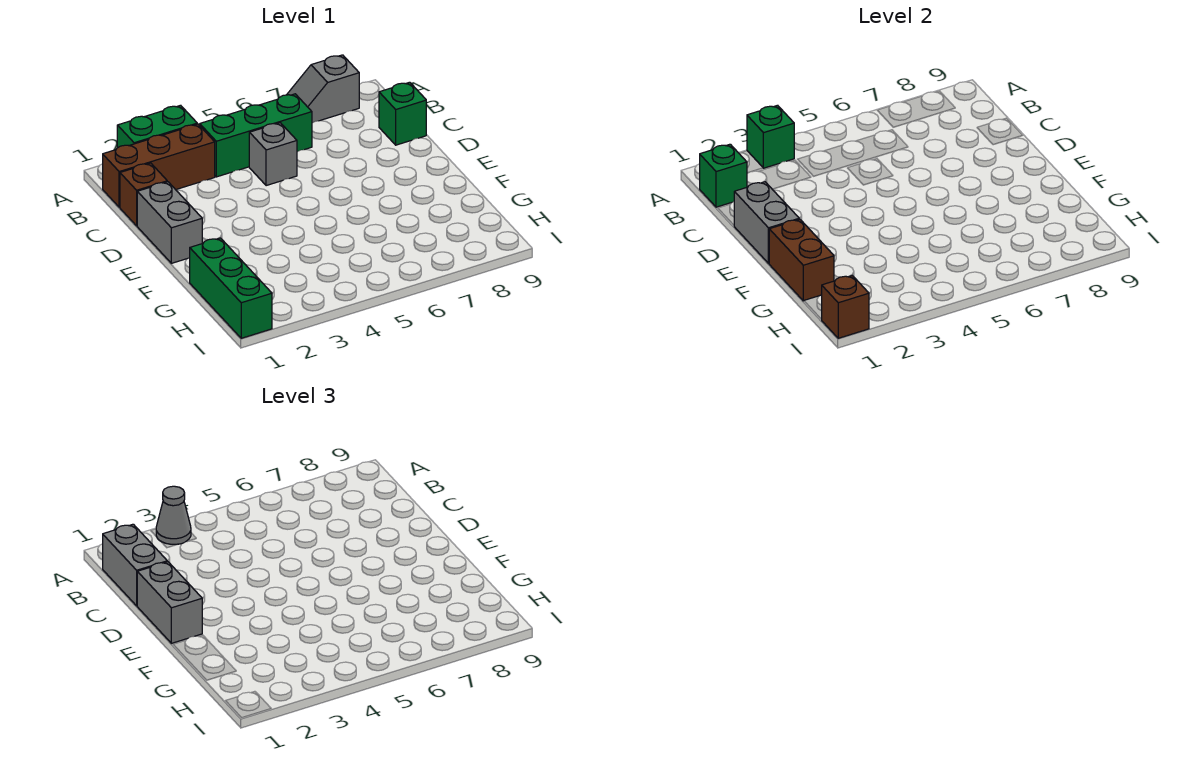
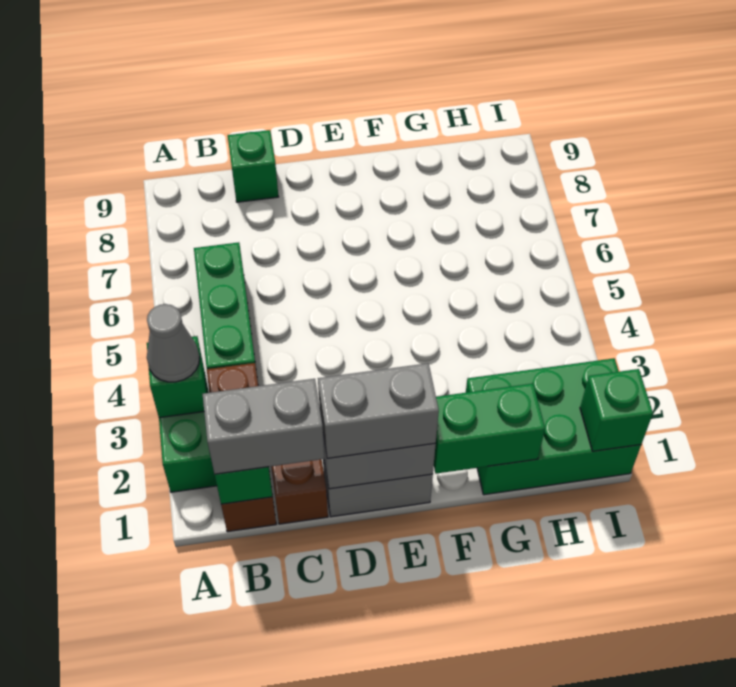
grey 1x2 slope [287,55,359,123] -> none
grey 1x1 brick [249,123,297,186] -> none
brown 1x2 brick [769,219,834,301] -> green 1x2 brick [434,383,545,474]
green 1x3 brick [190,238,272,338] -> green 2x3 brick [466,358,641,495]
brown 1x1 brick [822,276,869,338] -> green 1x1 brick [580,369,653,451]

